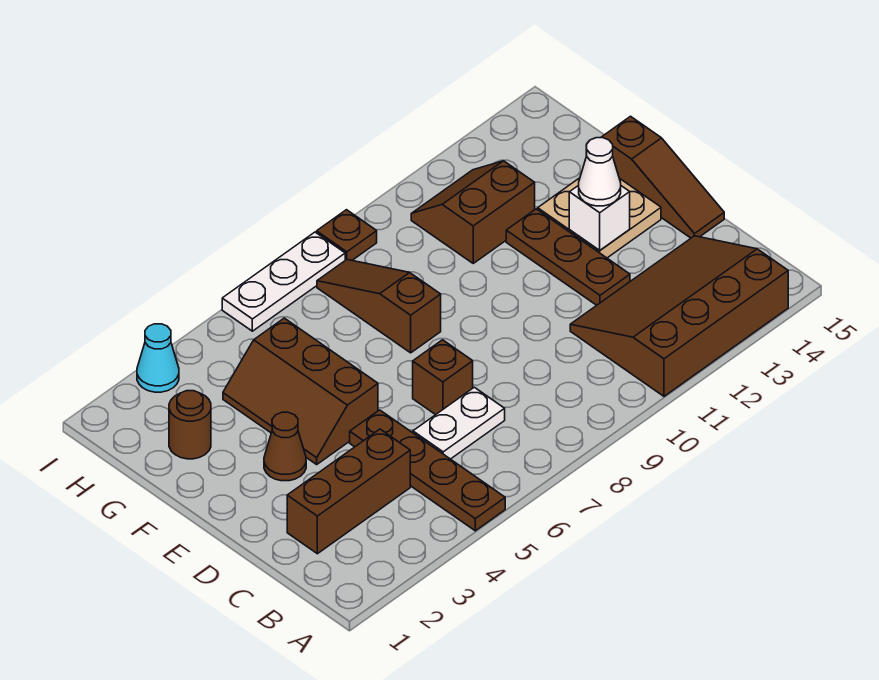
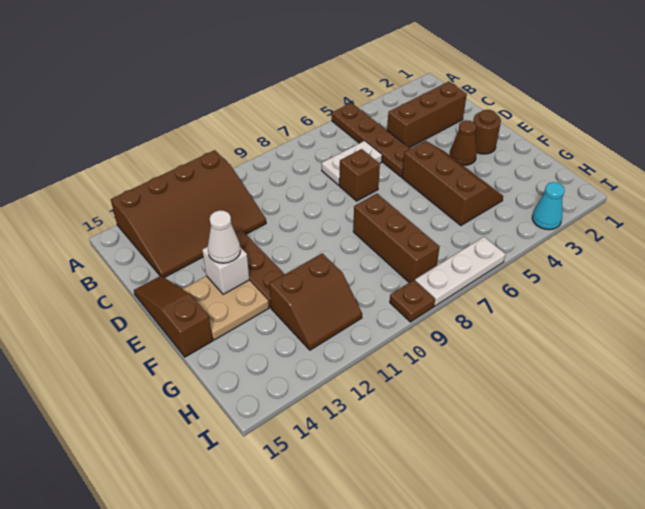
brown 1x3 slope [317,260,441,353] -> brown 1x3 brick [353,194,440,283]
brown 1x1 round brick [169,391,211,459] -> brown 1x1 round brick moved to [473,110,501,154]

